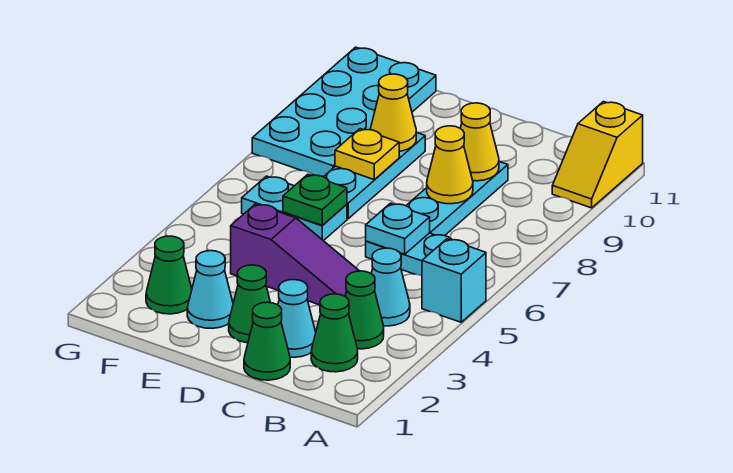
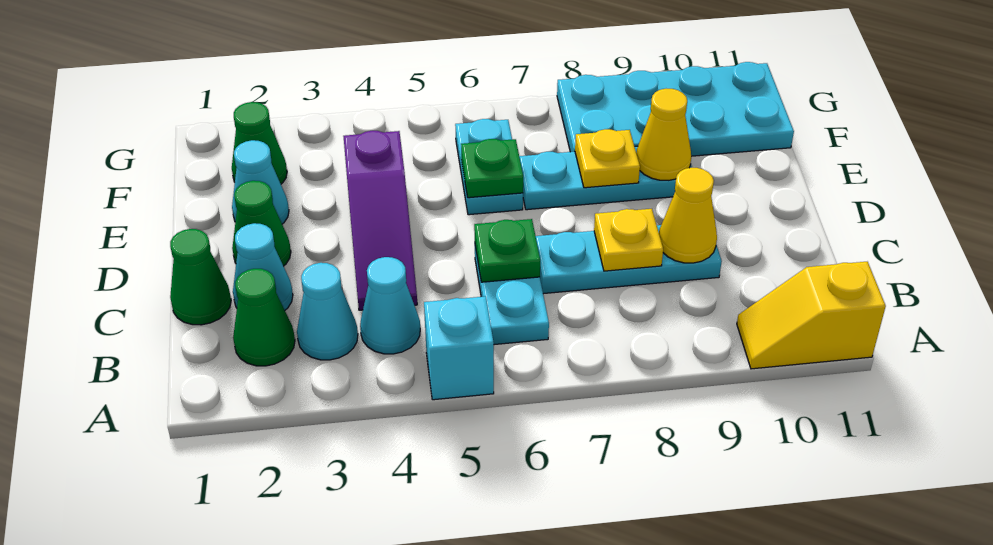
green 1x1 cone [345,271,384,349] -> cyan 1x1 cone [297,263,358,360]
cyan 1x1 plate [366,203,430,254] -> green 1x1 plate [474,219,540,282]
yellow 1x1 cone [427,126,473,204] -> yellow 1x1 plate [594,209,663,271]

